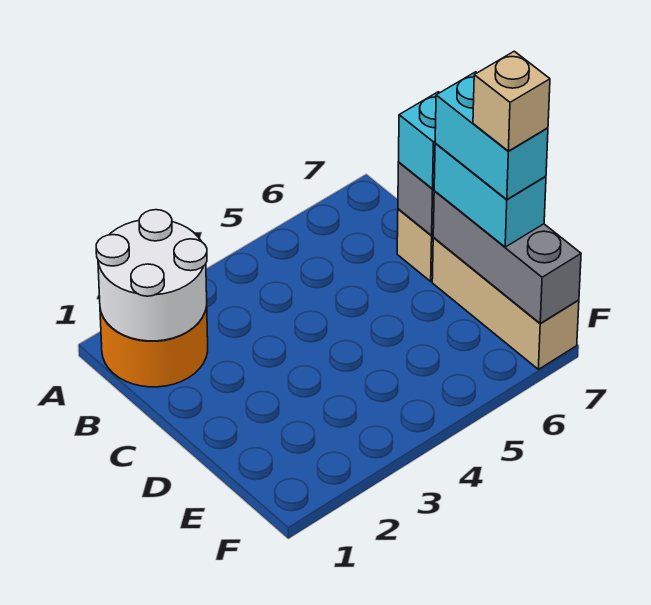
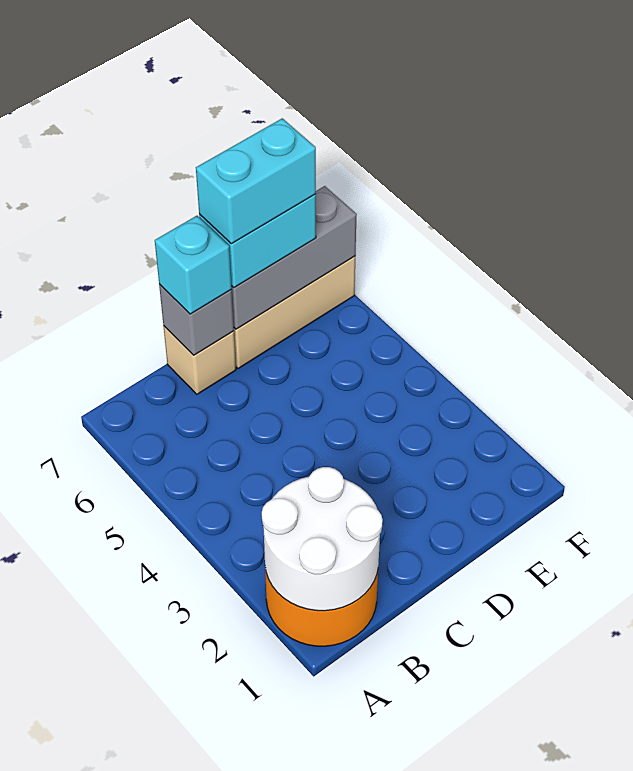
tan 1x1 brick [473,51,550,151] -> none

